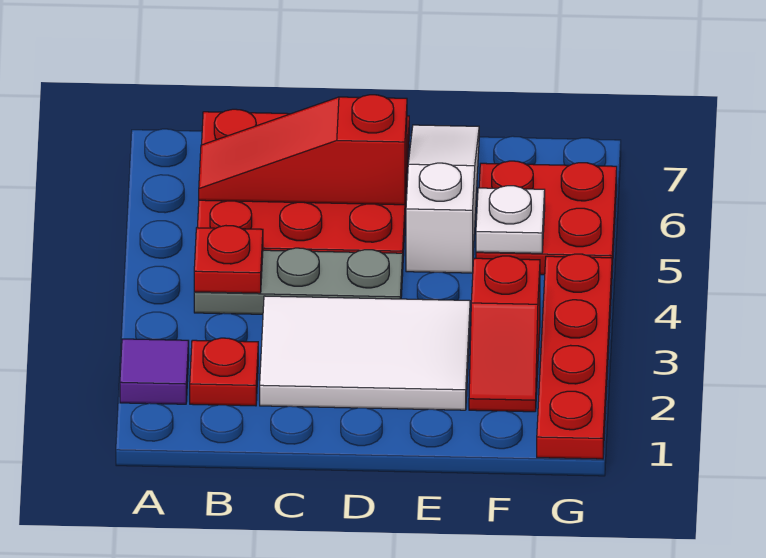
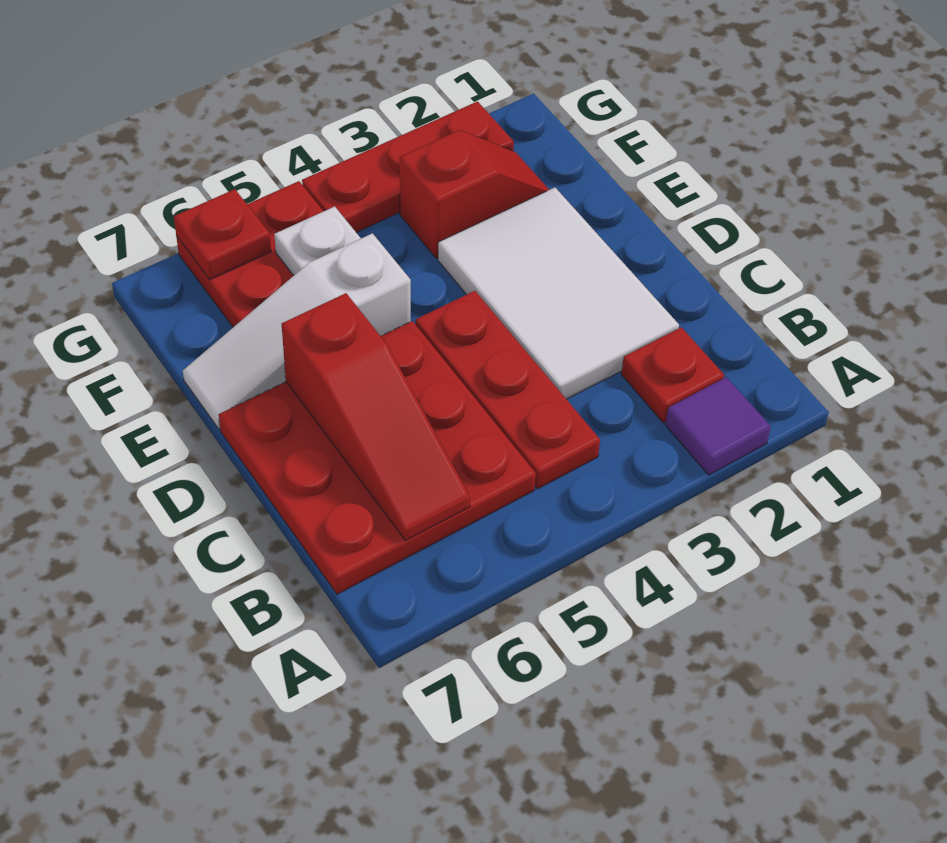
grey 1x3 plate [194,248,403,314] -> red 1x3 plate [415,291,600,489]
red 1x1 plate [194,226,263,293] -> red 1x1 plate moved to [174,189,271,280]
red 1x4 plate [537,254,612,459] -> red 1x3 plate [302,101,514,232]

